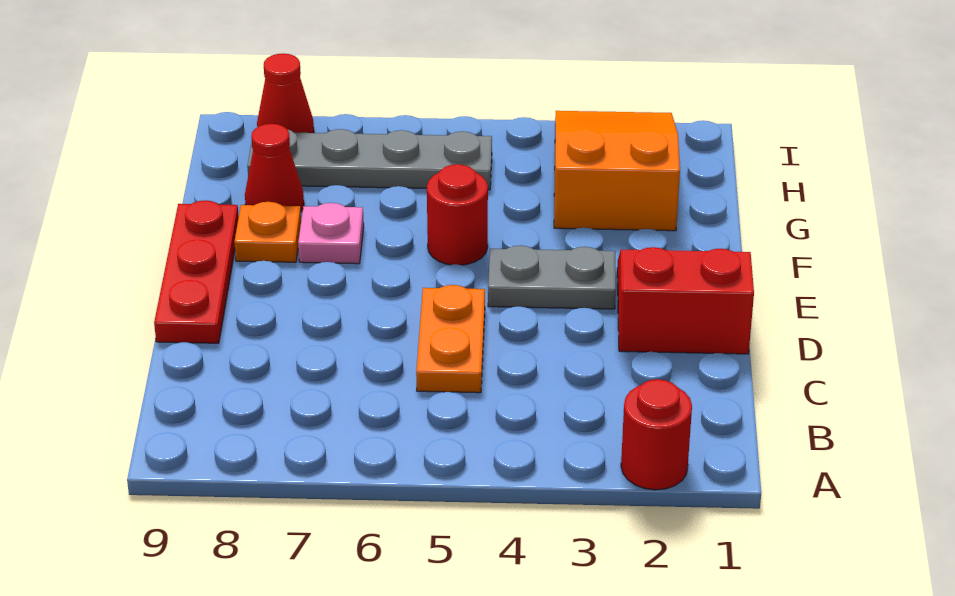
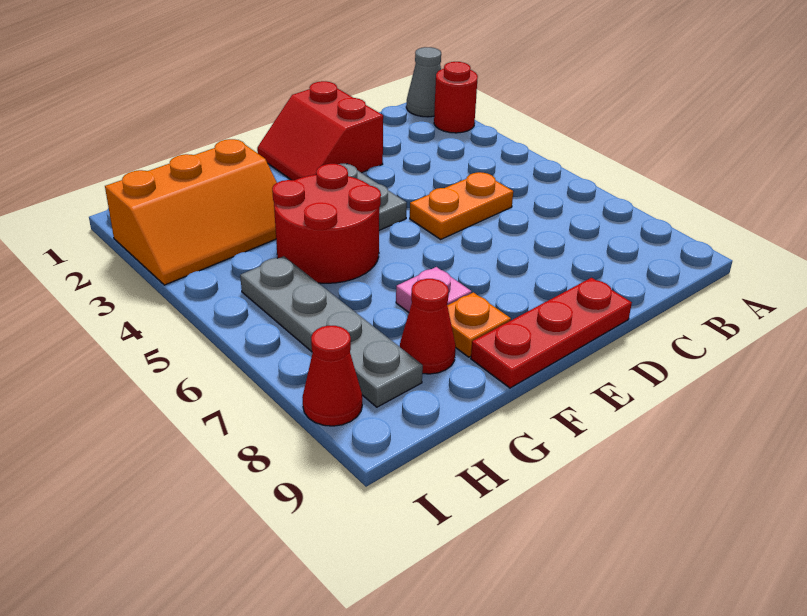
none -> grey 1x1 cone [406,47,441,117]
red 1x1 round brick [427,164,488,265] -> red 2x2 round brick [272,164,381,283]
orange 2x3 slope [554,111,680,231] -> orange 2x3 slope turned to [105,139,277,285]

